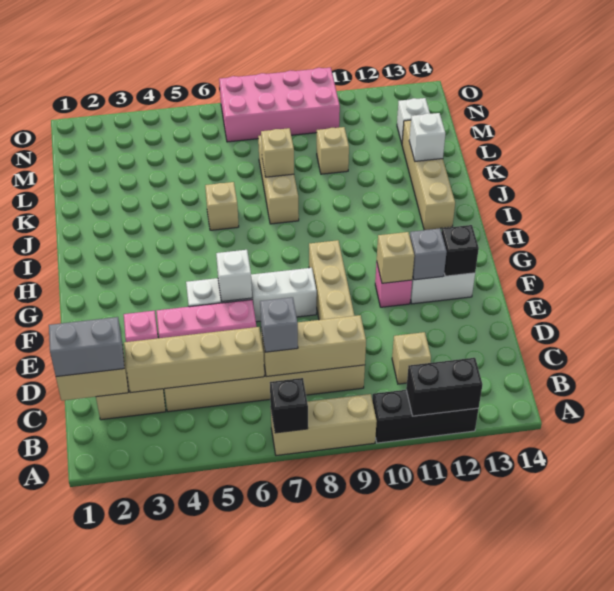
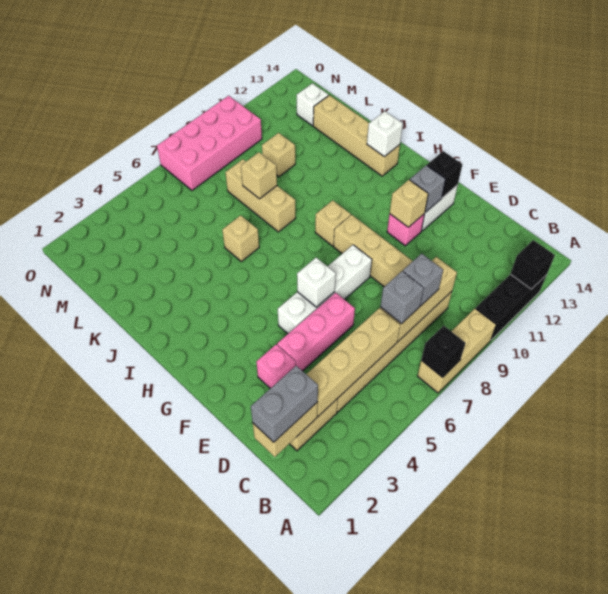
black 1x2 brick [406,358,482,416] -> black 1x1 brick [511,240,555,289]
none -> grey 1x1 brick [403,253,443,306]
tan 1x1 brick [392,332,431,384] -> tan 1x1 brick moved to [315,200,351,246]
white 1x1 brick [409,113,445,161] -> white 1x1 brick moved to [367,111,403,157]

